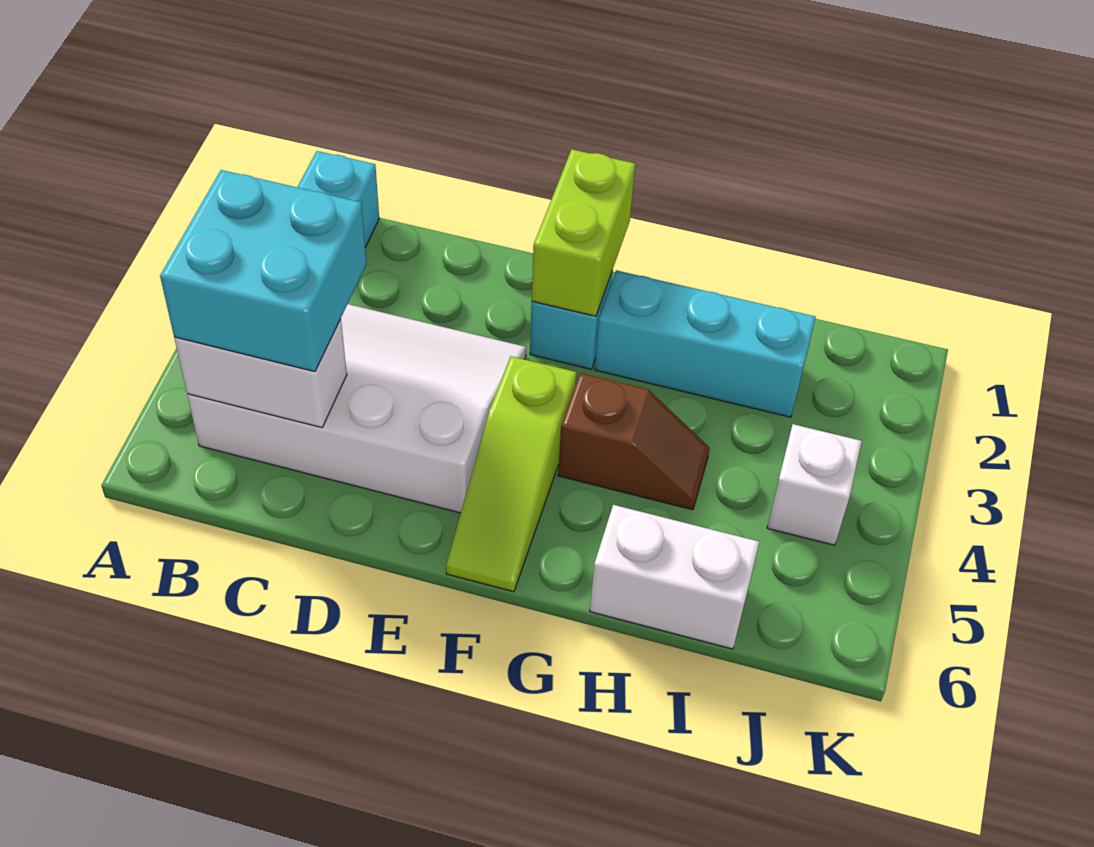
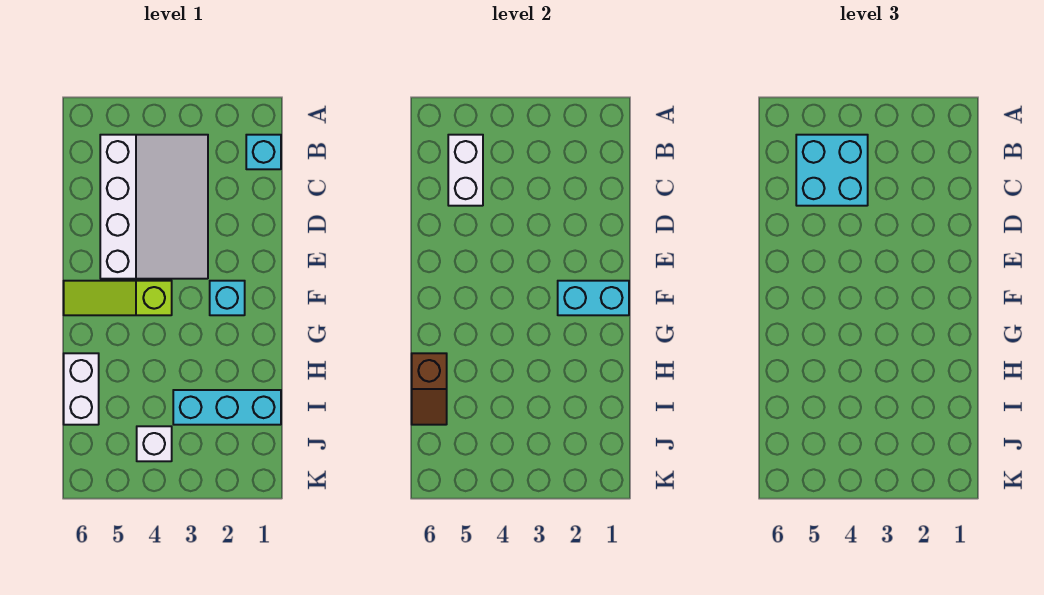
lime 1x2 brick [532,149,635,316] -> cyan 1x2 brick [558,281,629,315]
cyan 1x3 brick [595,270,816,417] -> cyan 1x3 brick turned to [173,390,281,425]
brown 1x2 slope [558,373,710,510] -> brown 1x2 slope moved to [412,353,447,425]

